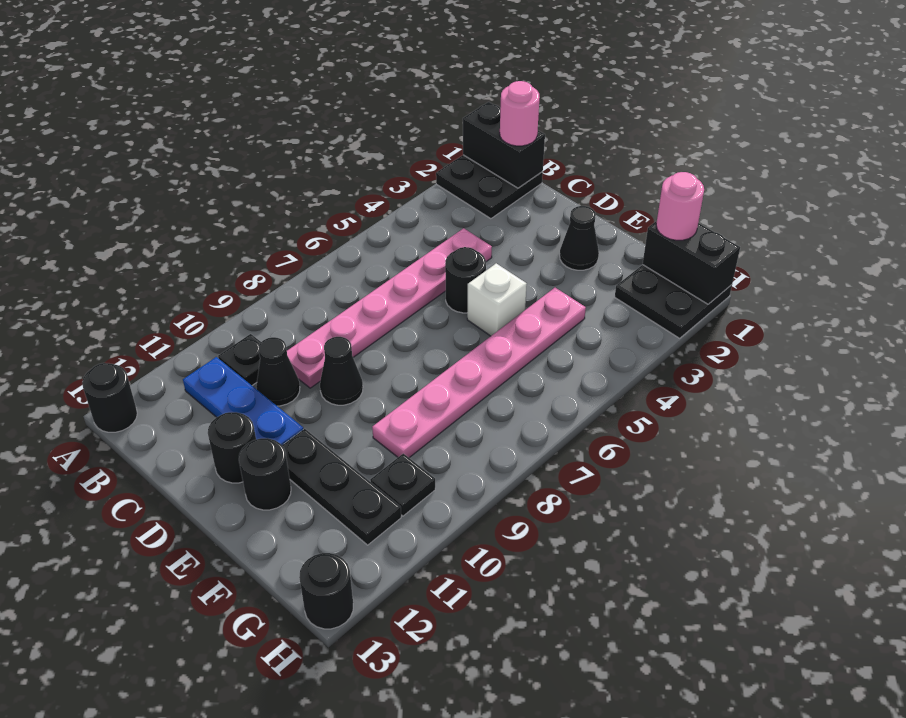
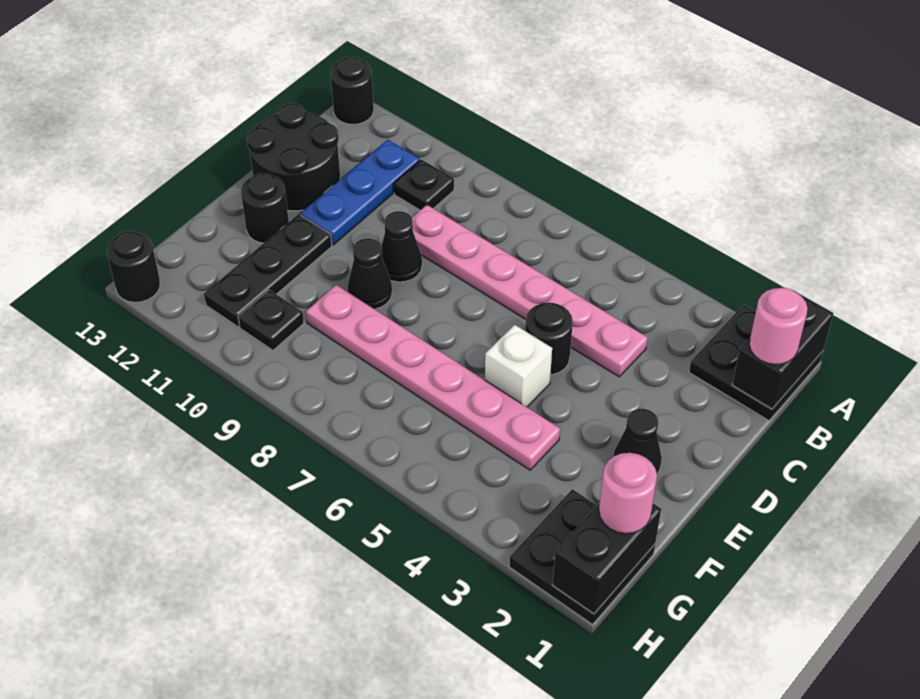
black 1x1 cone [256,337,300,406] -> black 1x1 cone moved to [348,238,392,309]
black 1x1 round brick [208,412,256,483] -> black 2x2 round brick [247,103,340,211]

